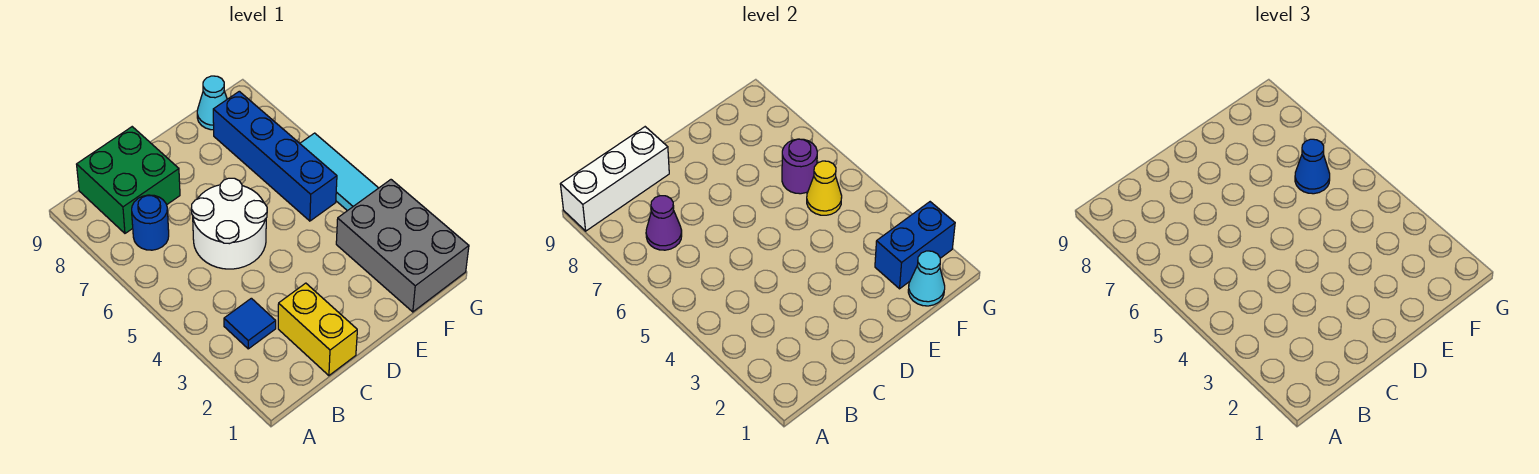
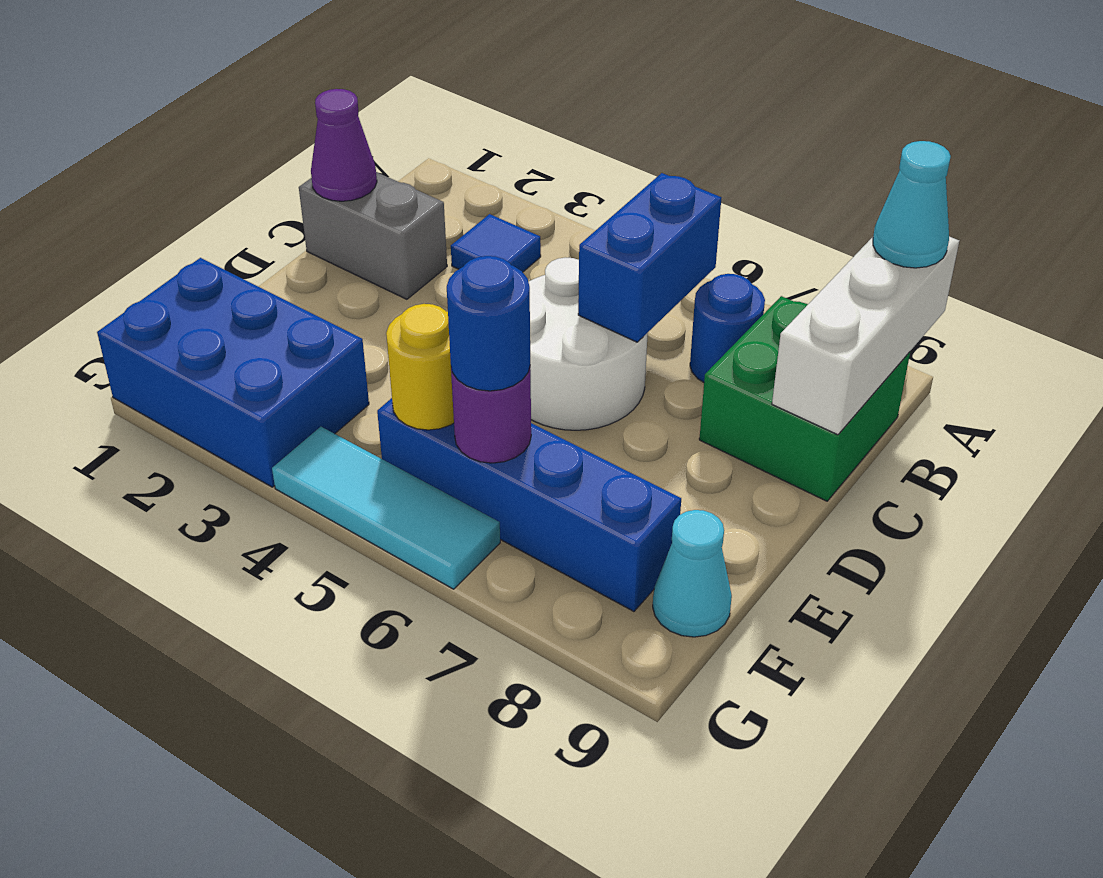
purple 1x1 cone [646,196,682,250] -> purple 1x1 cone moved to [311,89,377,201]
yellow 1x2 brick [278,283,357,376] -> grey 1x2 brick [299,172,447,299]
grey 2x3 brick [336,180,469,312] -> blue 2x3 brick [97,258,369,487]
cyan 1x1 cone [908,251,945,306] -> cyan 1x1 cone moved to [873,141,951,268]
blue 1x2 brick [875,202,955,289] -> blue 1x2 brick moved to [578,173,721,342]
yellow 1x1 cone [807,161,842,215] -> yellow 1x1 round brick [386,304,454,430]
blue 1x1 cone [1295,139,1330,194] -> blue 1x1 round brick [447,256,530,391]

